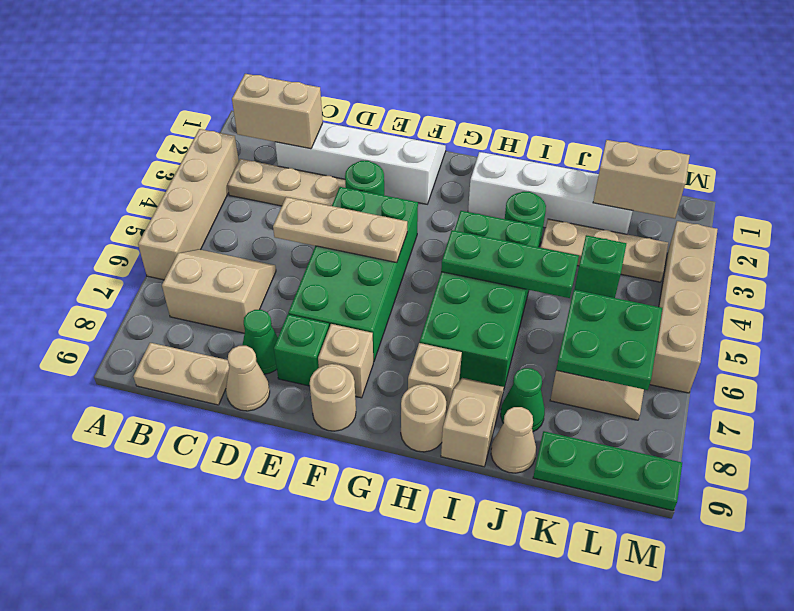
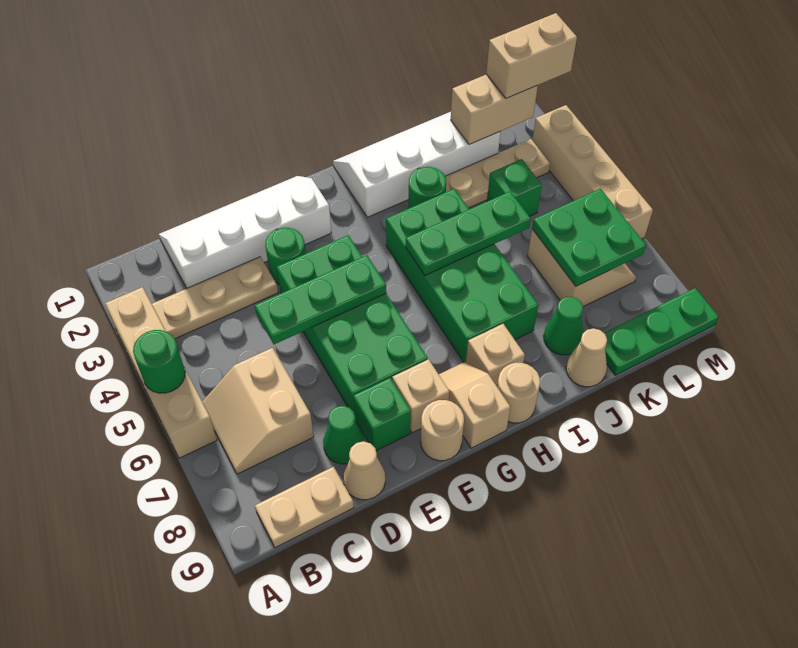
none -> green 1x1 round brick [133,330,185,393]
tan 1x2 brick [232,74,323,149] -> tan 1x2 brick moved to [486,13,577,98]
tan 2x2 slope [162,249,276,333] -> tan 2x2 slope turned to [202,348,314,474]
tan 1x3 plate [273,197,407,262] -> green 1x3 plate [255,255,386,344]
tan 1x2 slope [441,378,504,467] -> tan 1x2 slope moved to [439,362,511,448]

